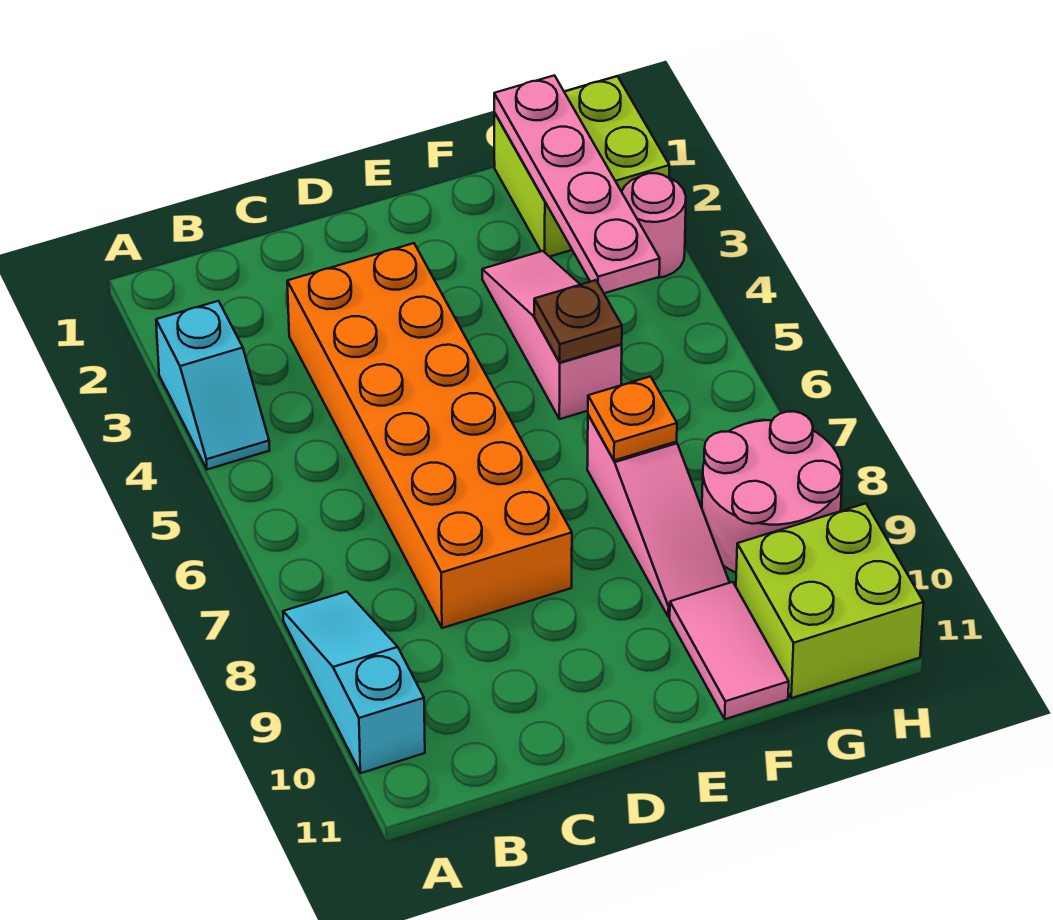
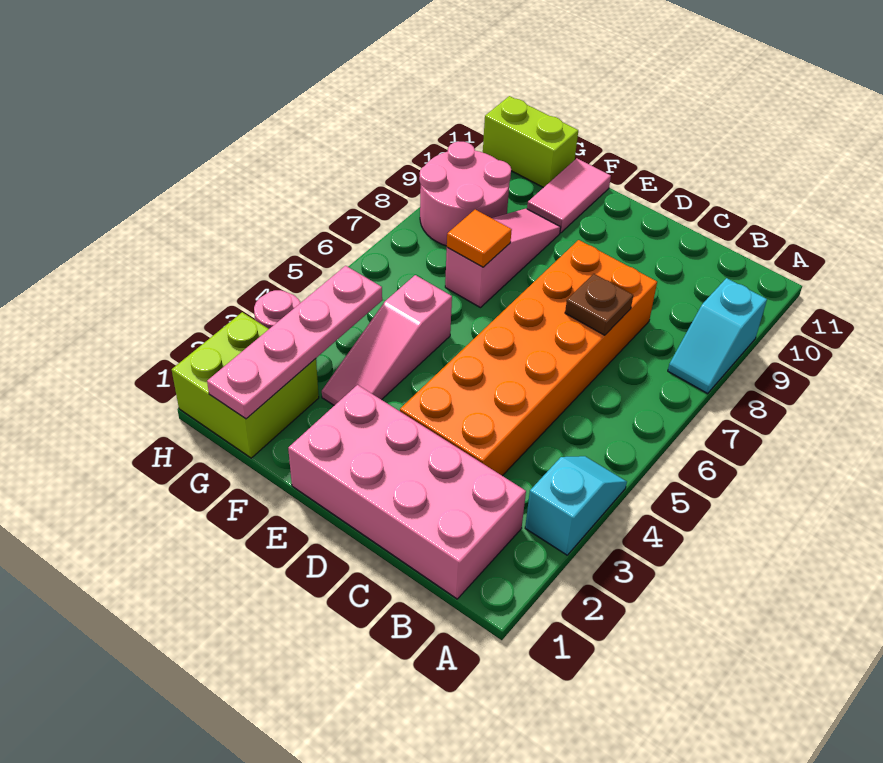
cyan 1x3 slope [283,592,425,773] -> cyan 1x2 slope [668,278,767,394]
none -> pink 2x4 brick [288,385,526,599]
brown 1x1 plate [534,280,622,363] -> brown 1x1 plate moved to [565,274,633,335]
orange 1x1 plate [588,377,677,460] -> orange 1x1 tile [447,210,512,267]
lime 2x2 brick [736,503,924,698] -> lime 1x2 brick [483,96,578,188]

